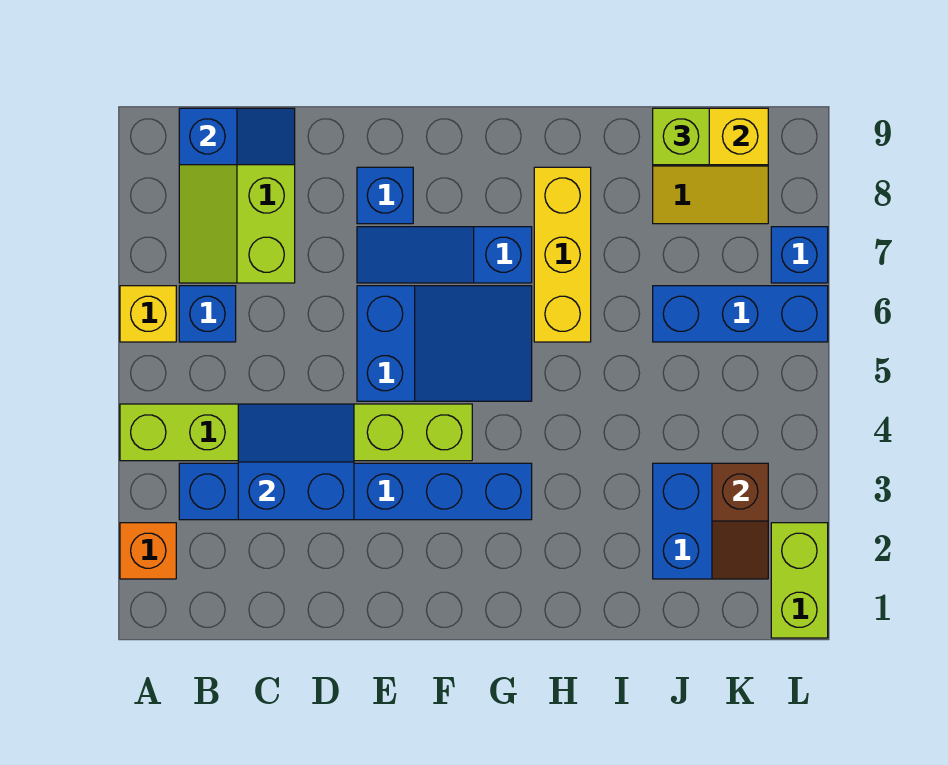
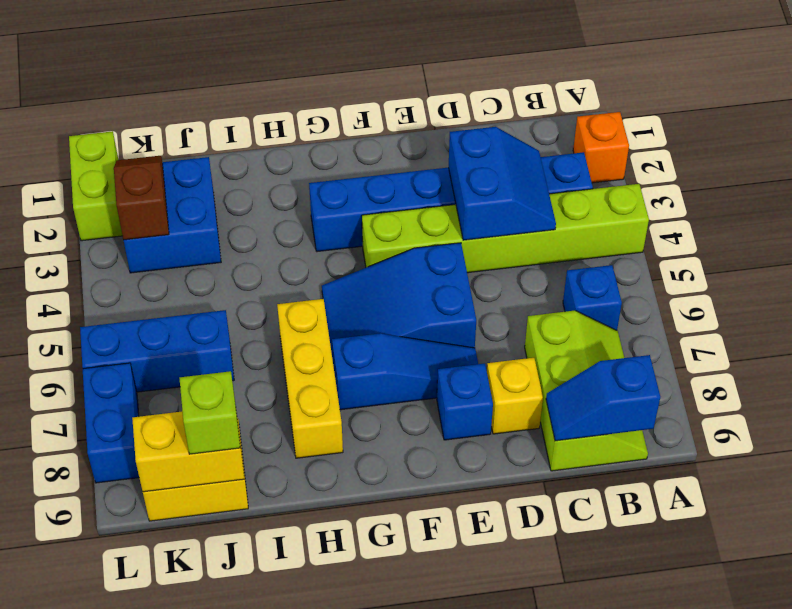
yellow 1x1 brick [120,286,176,342] -> yellow 1x1 brick moved to [487,358,543,434]
blue 2x2 slope [238,404,354,520] -> blue 2x2 slope turned to [449,127,556,240]
blue 1x1 brick [771,227,828,283] -> blue 1x2 brick [83,363,139,483]

